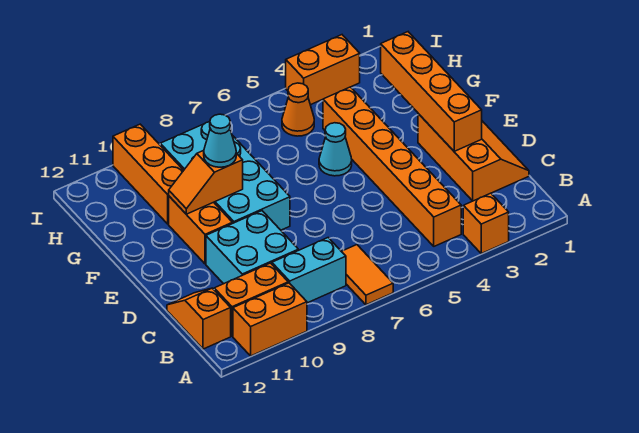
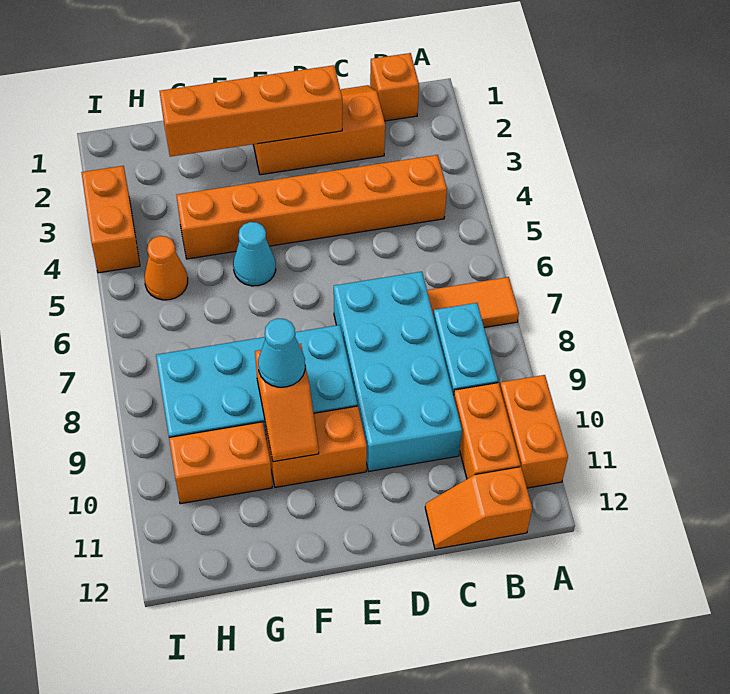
orange 1x1 brick [463,193,509,254] -> orange 1x1 brick moved to [370,53,419,121]
cyan 2x2 brick [206,211,298,284] -> cyan 2x4 brick [334,272,462,471]
orange 1x3 brick [113,124,184,224] -> orange 1x2 brick [169,422,272,504]

